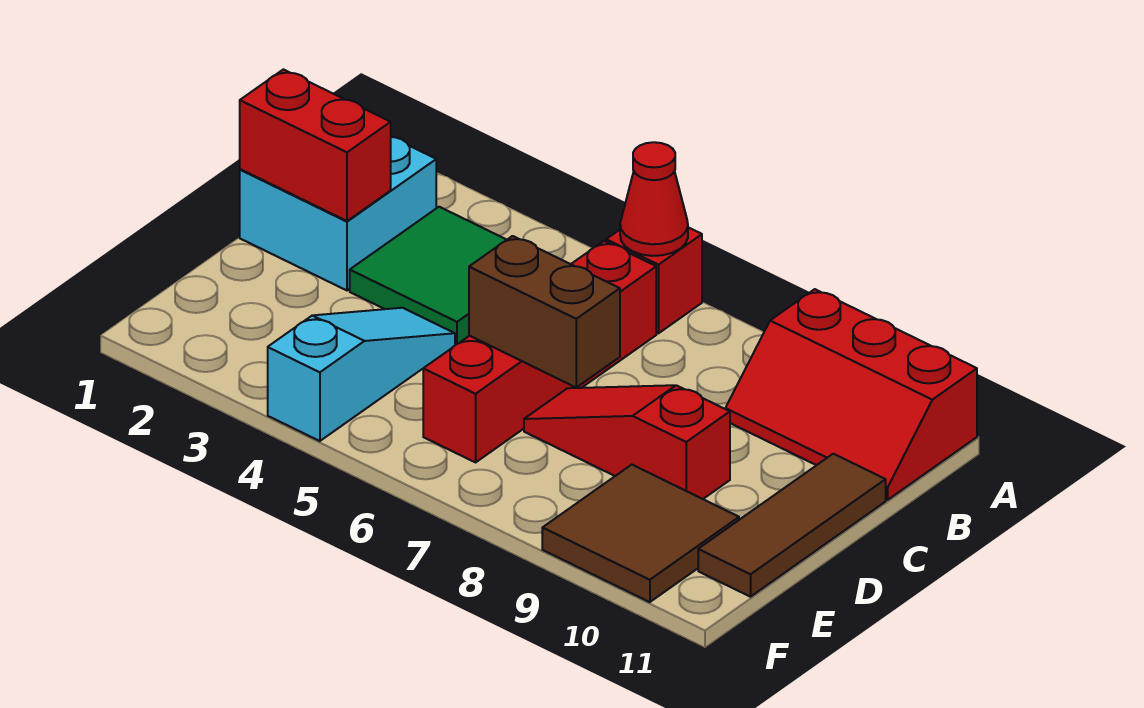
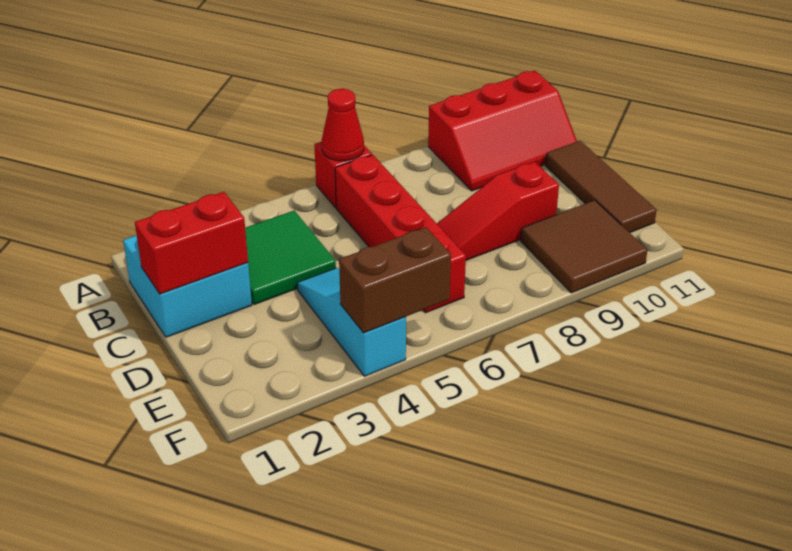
brown 1x2 brick [469,236,620,387] -> brown 1x2 brick moved to [339,227,451,333]

